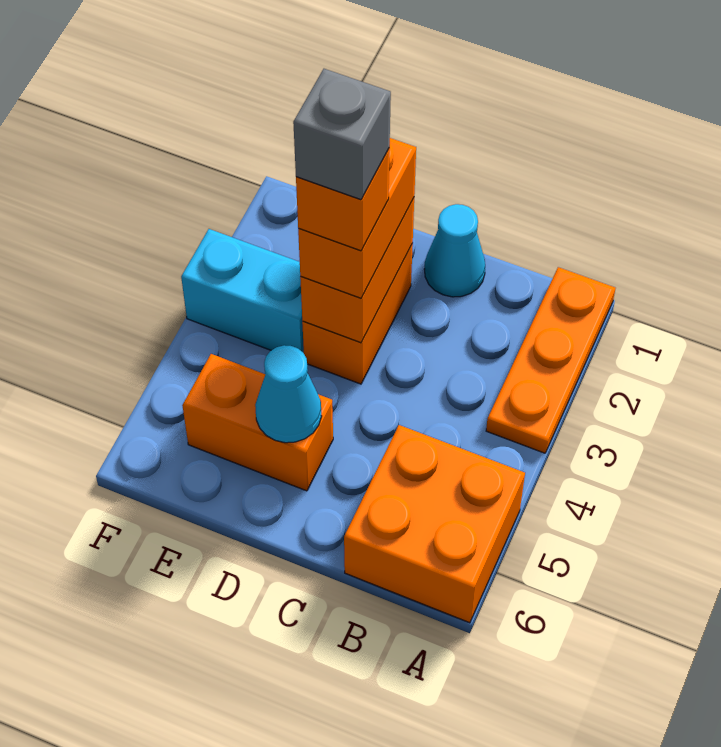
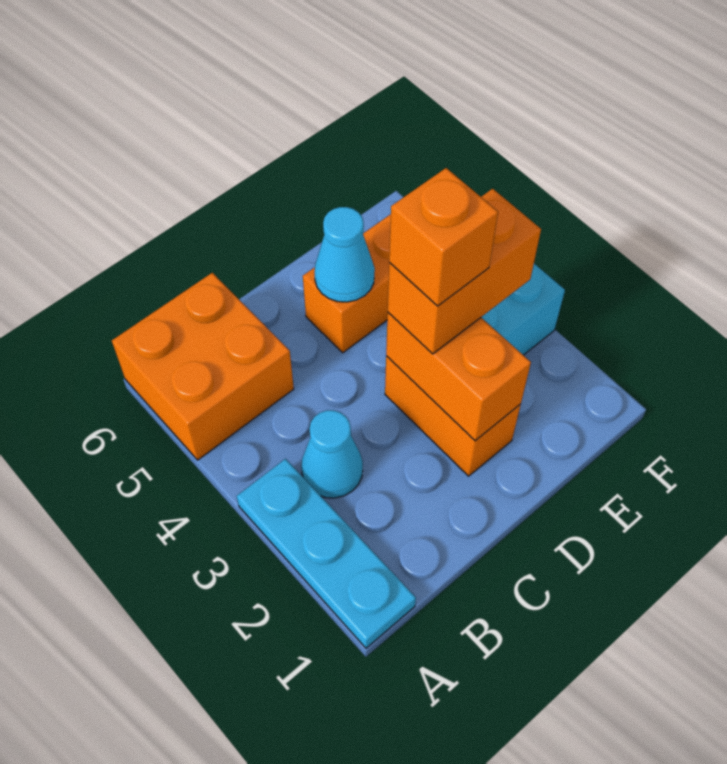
orange 1x3 plate [486,267,615,453] -> cyan 1x3 plate [237,459,416,648]
cyan 1x1 cone [424,204,485,297] -> cyan 1x1 cone moved to [301,410,363,498]
orange 1x2 brick [298,138,416,298] -> orange 1x2 brick turned to [388,189,541,354]
grey 1x1 brick [293,69,391,200] -> none

